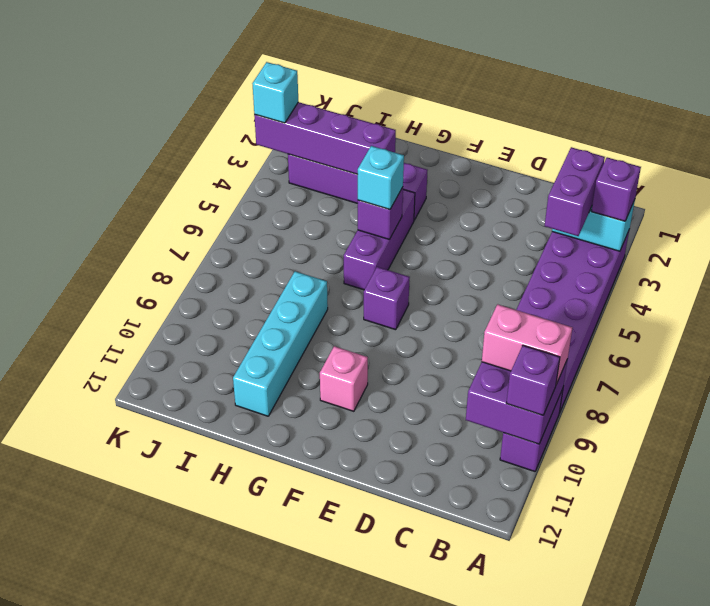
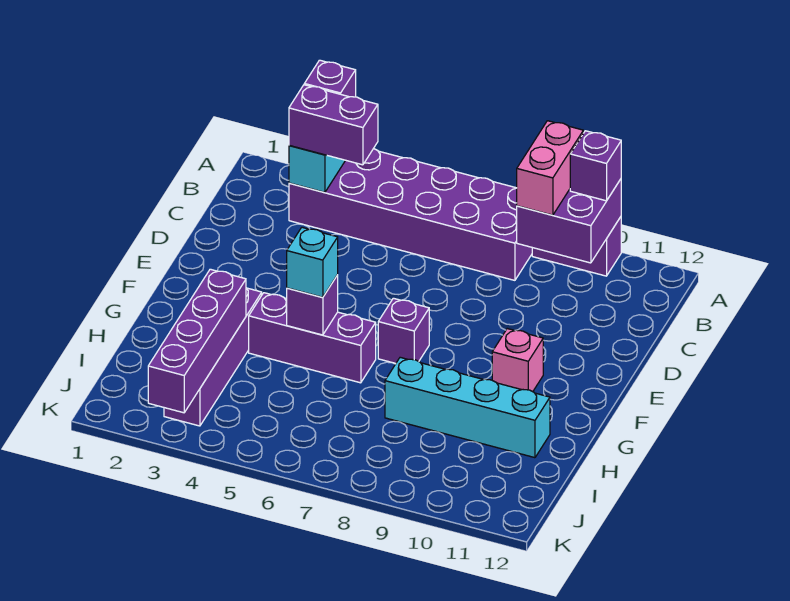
cyan 1x1 brick [252,62,298,123] -> none

